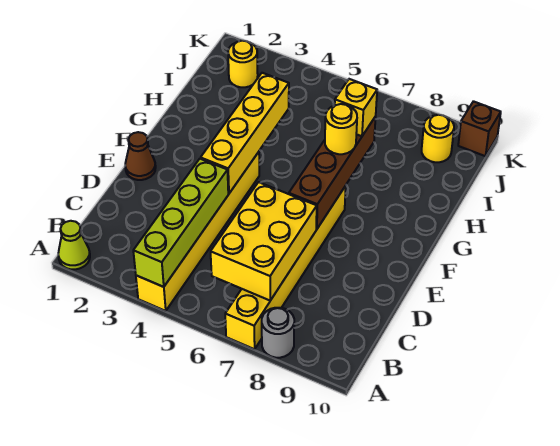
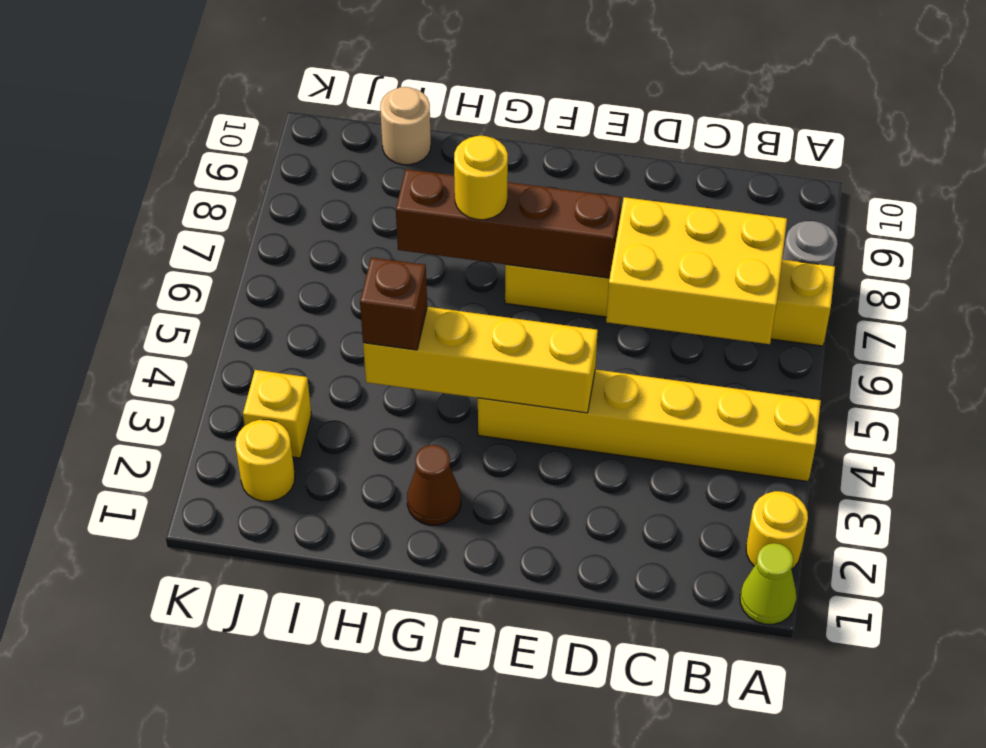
lime 1x4 brick [133,159,228,287] -> none
brown 1x1 cone [125,132,156,180] -> brown 1x1 cone moved to [407,445,461,525]
yellow 1x1 brick [335,79,377,136] -> yellow 1x1 brick moved to [243,370,312,458]
none -> tan 1x1 round brick [380,87,431,165]
yellow 1x1 round brick [422,115,454,162] -> yellow 1x1 round brick moved to [746,491,808,569]
brown 1x1 brick [458,101,501,156] -> brown 1x1 brick moved to [360,257,427,350]

